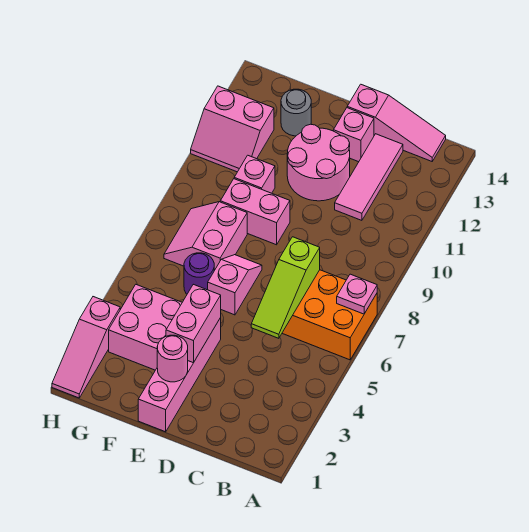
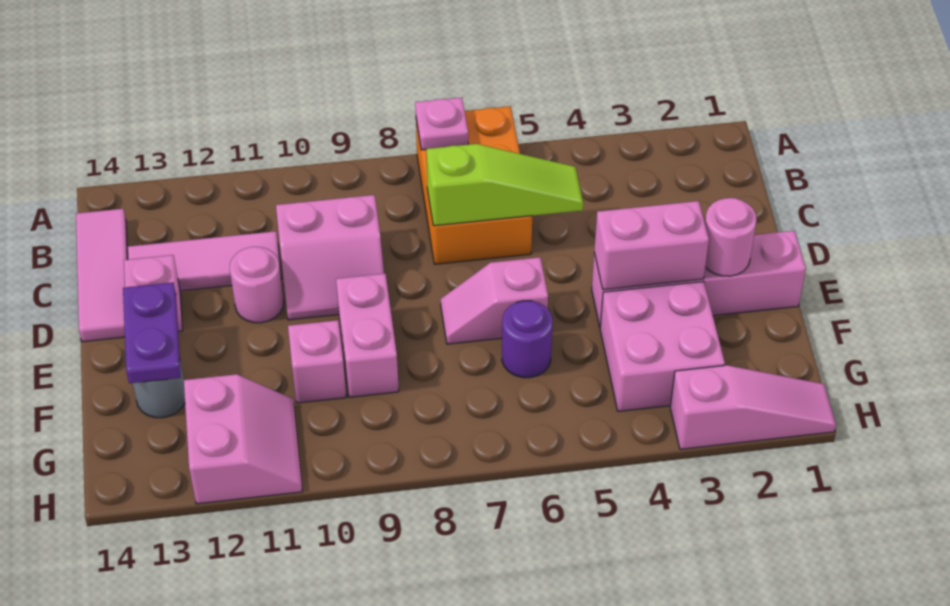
pink 1x3 slope [347,84,446,161] -> pink 1x3 tile [76,209,128,342]
pink 2x2 round brick [287,124,350,201] -> pink 1x1 round brick [230,247,284,323]
none -> purple 1x2 plate [123,282,181,383]
pink 2x2 slope [164,202,247,270] -> pink 2x2 slope moved to [276,195,384,320]

